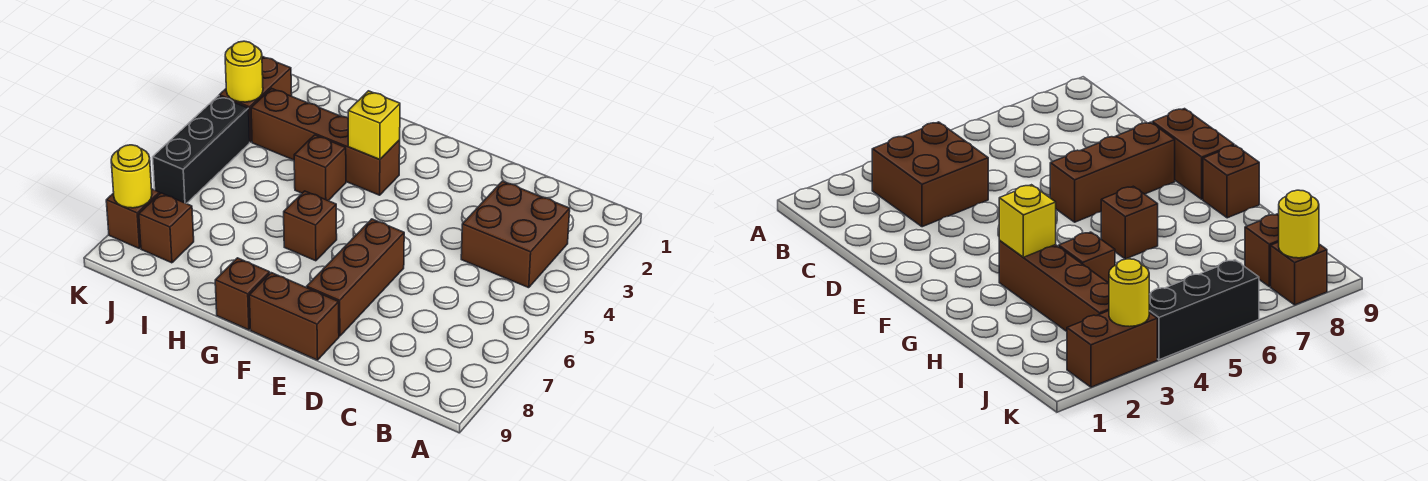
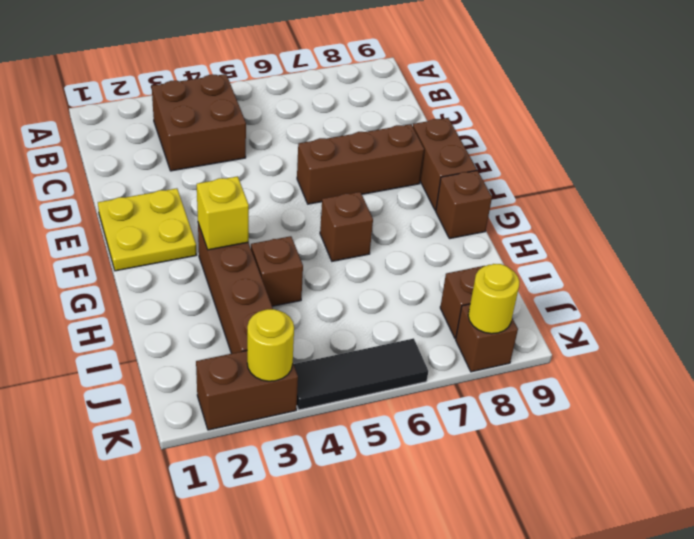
none -> yellow 2x2 plate [98,188,196,271]
black 1x3 brick [153,96,250,204] -> black 1x3 tile [294,338,428,410]

